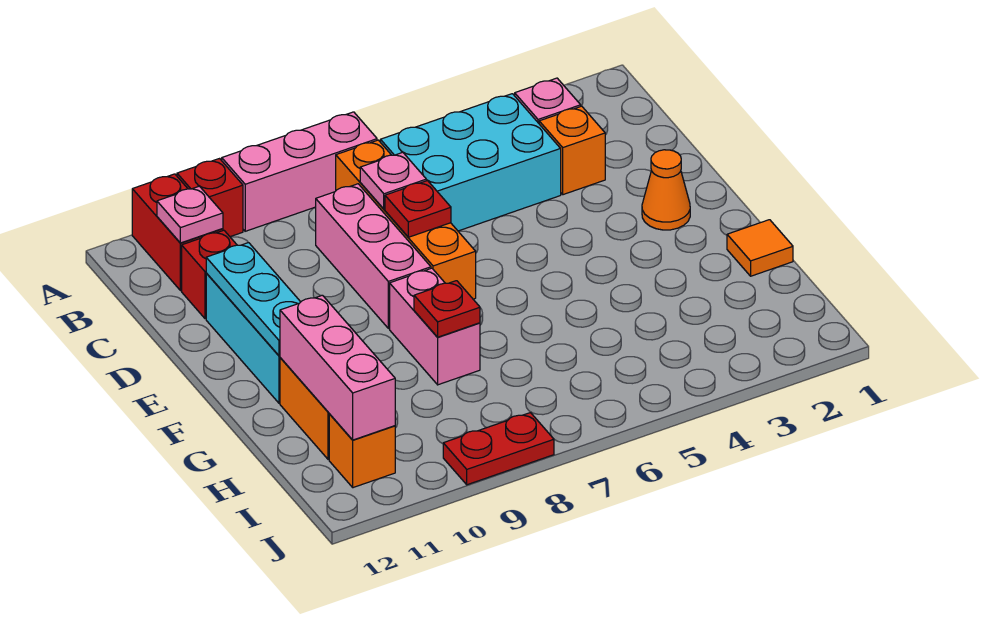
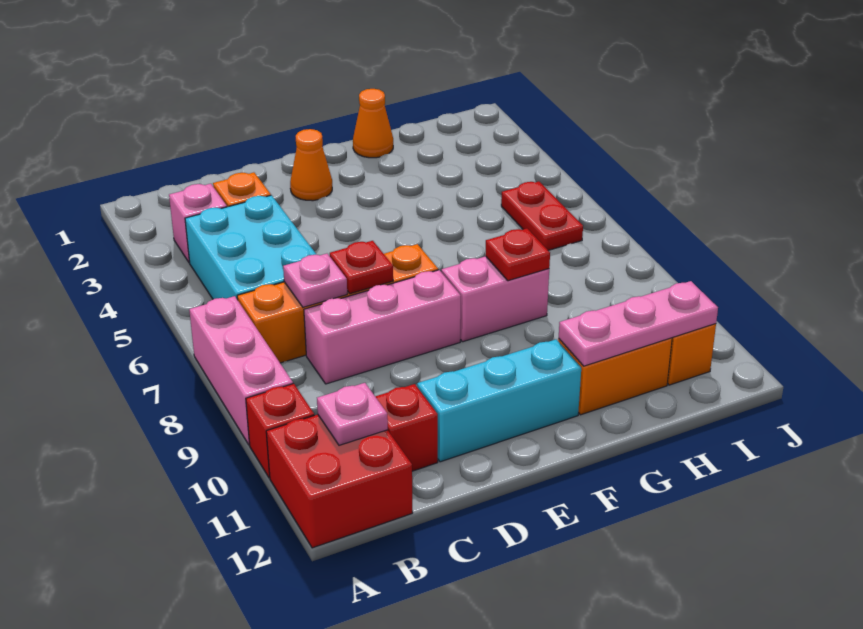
red 1x2 brick [132,174,223,291] -> red 2x2 brick [266,415,413,548]
cyan 1x3 plate [206,243,300,356] -> none
orange 1x1 tile [727,220,793,276] -> orange 1x1 cone [353,89,393,158]
pink 1x3 brick [280,295,395,440] -> pink 1x3 plate [559,281,718,366]
red 1x2 plate [443,413,554,485] -> red 1x2 plate moved to [501,182,583,250]

